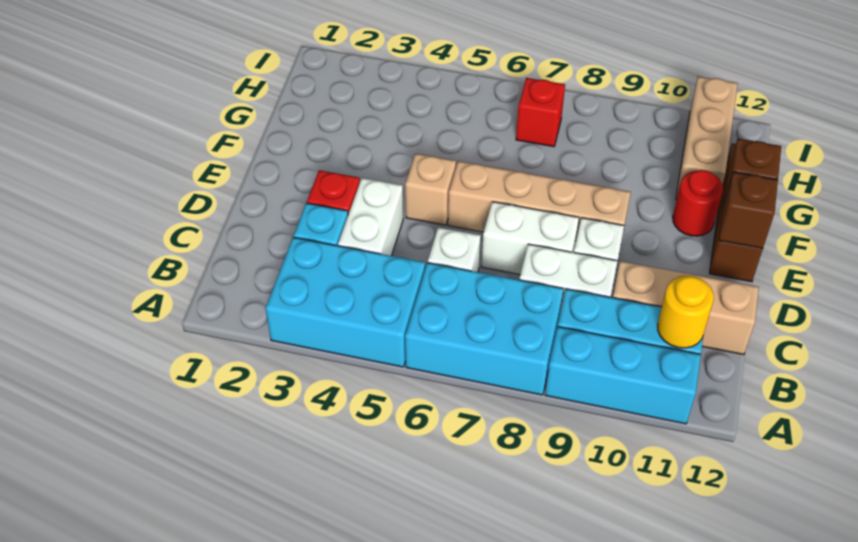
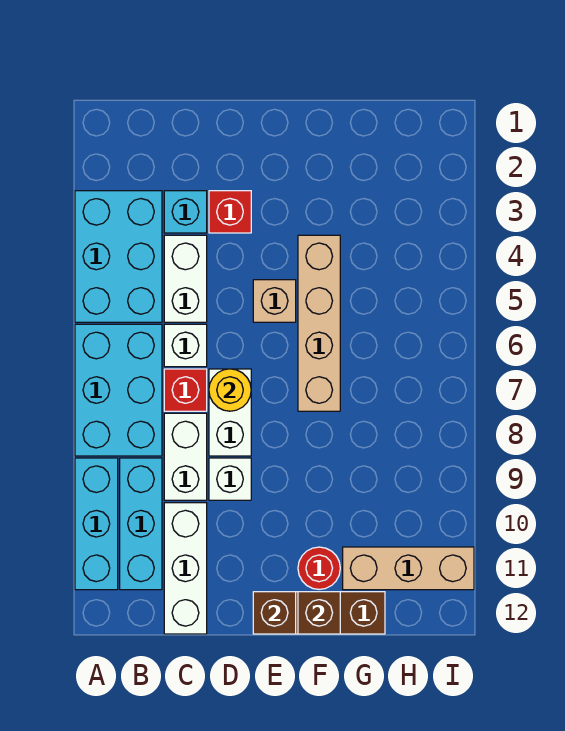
yellow 1x1 round brick [658,276,714,348] -> yellow 1x1 round brick moved to [209,369,251,411]
white 1x2 brick [338,178,403,256] -> white 1x2 brick turned to [164,235,207,322]
tan 1x3 brick [613,261,759,355] -> white 1x3 brick [164,503,207,634]
tan 1x4 brick [448,161,631,244] -> tan 1x4 brick moved to [298,235,340,411]
red 1x1 brick [516,78,565,147] -> red 1x1 brick moved to [164,369,207,411]

